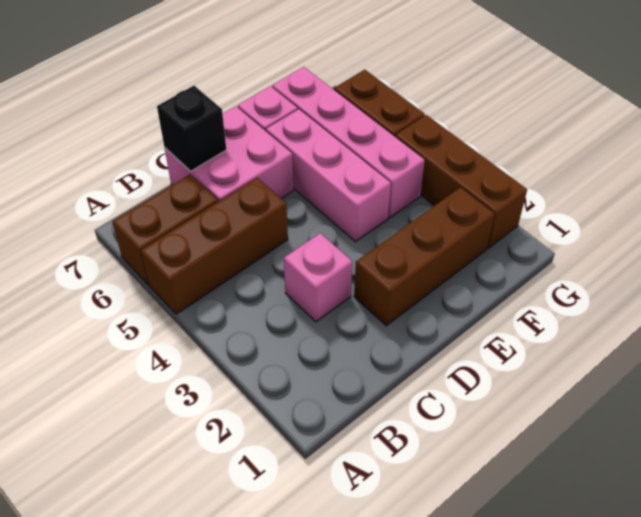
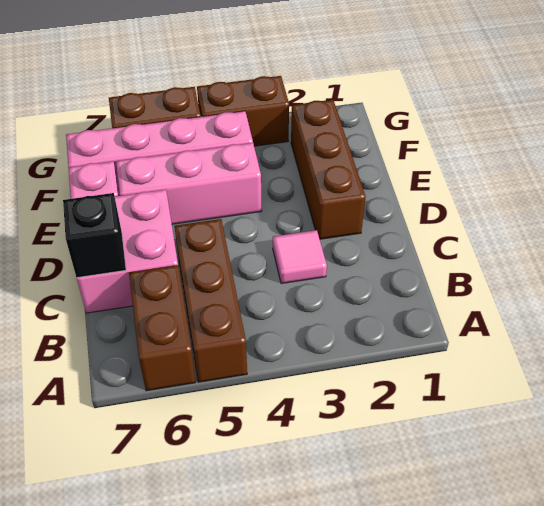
pink 1x1 brick [284,233,352,322] -> pink 1x1 tile [273,230,327,284]
brown 1x3 brick [395,115,527,248] -> brown 1x2 brick [197,76,289,146]

